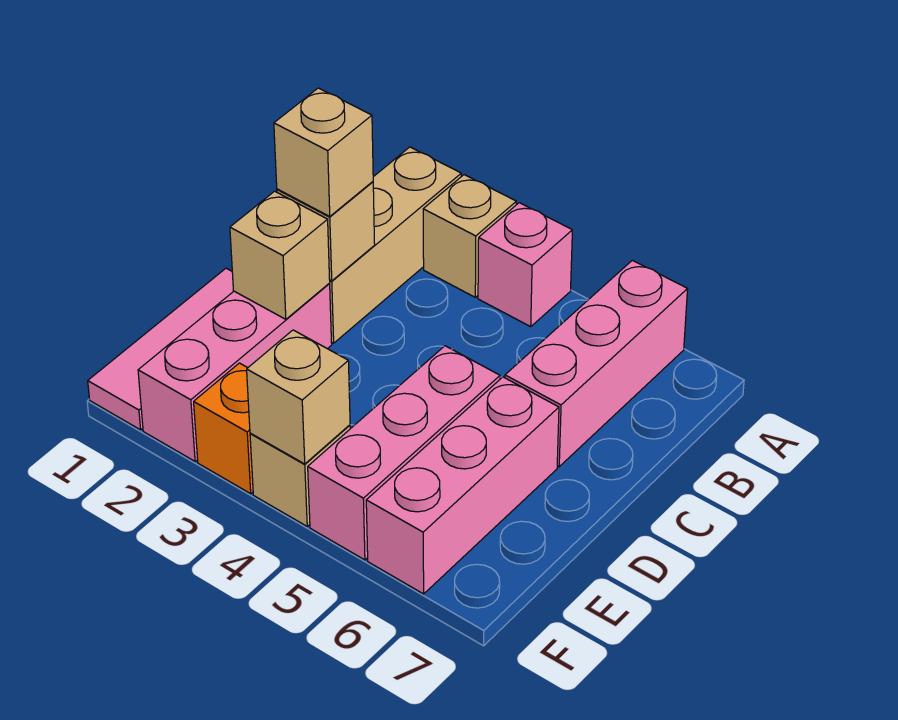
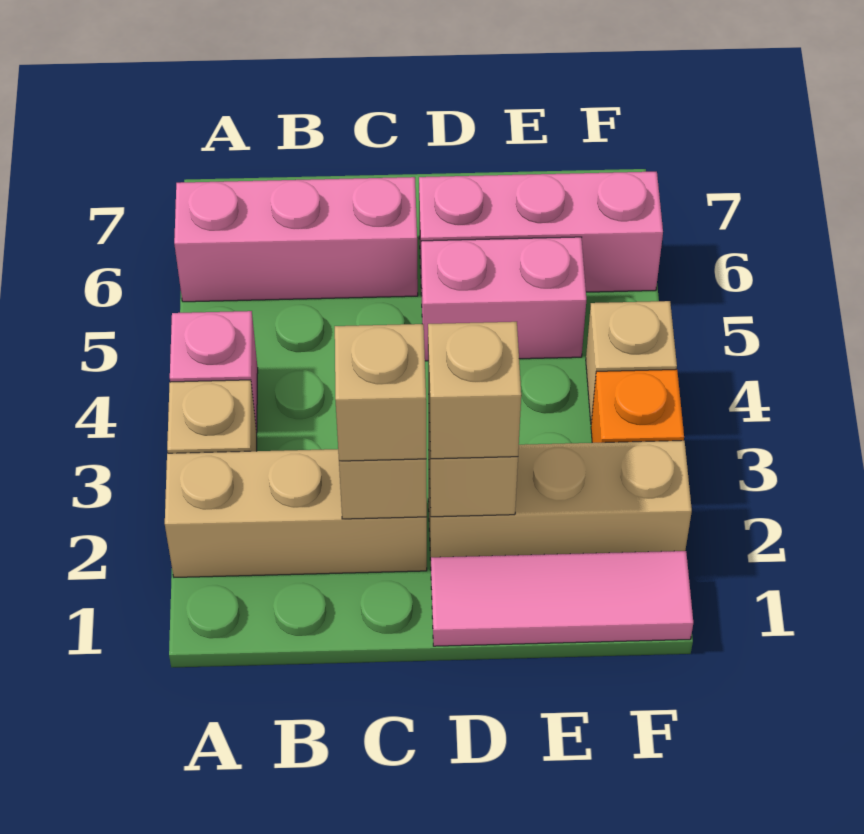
pink 1x3 brick [138,284,332,461] -> tan 1x3 brick [428,441,692,560]
pink 1x3 brick [308,346,500,560] -> pink 1x2 brick [421,237,586,361]
tan 1x1 brick [247,330,350,464] -> tan 1x1 brick moved to [428,322,521,459]

